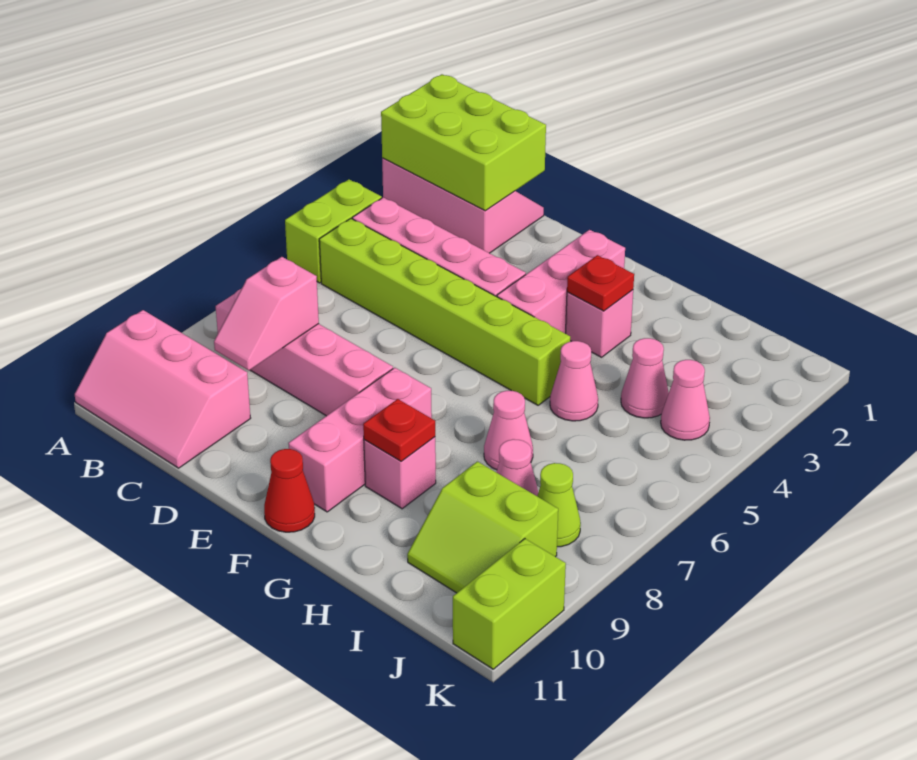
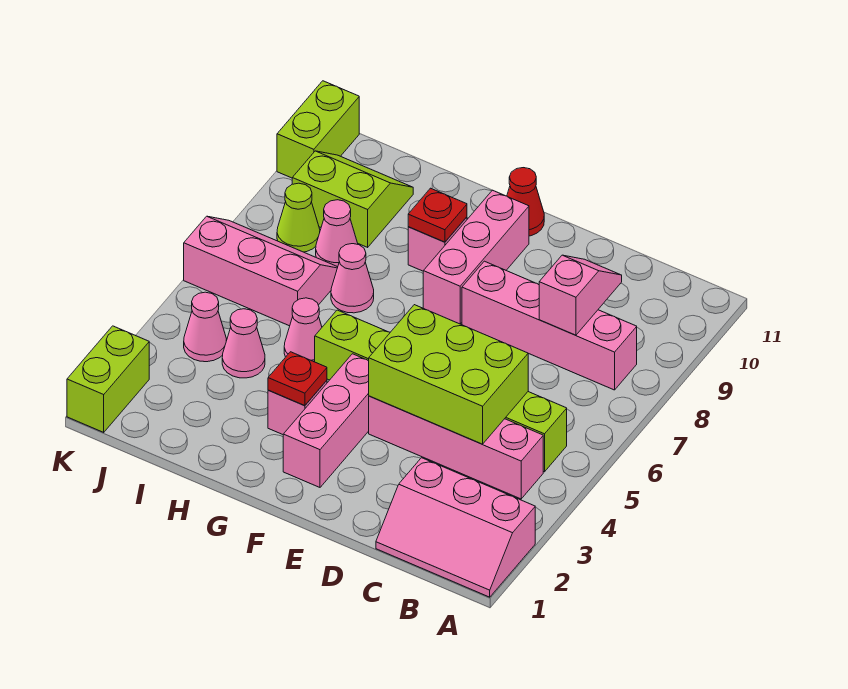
lime 2x3 brick [381,74,546,211] -> lime 2x3 brick moved to [369,305,528,444]
lime 1x2 brick [285,179,382,283] -> lime 1x2 brick moved to [67,326,149,432]
pink 2x3 slope [75,310,251,468] -> pink 2x3 slope moved to [184,216,338,326]

